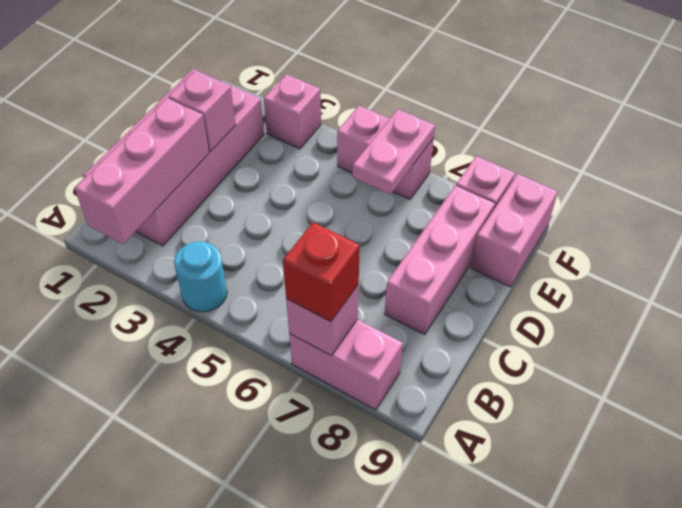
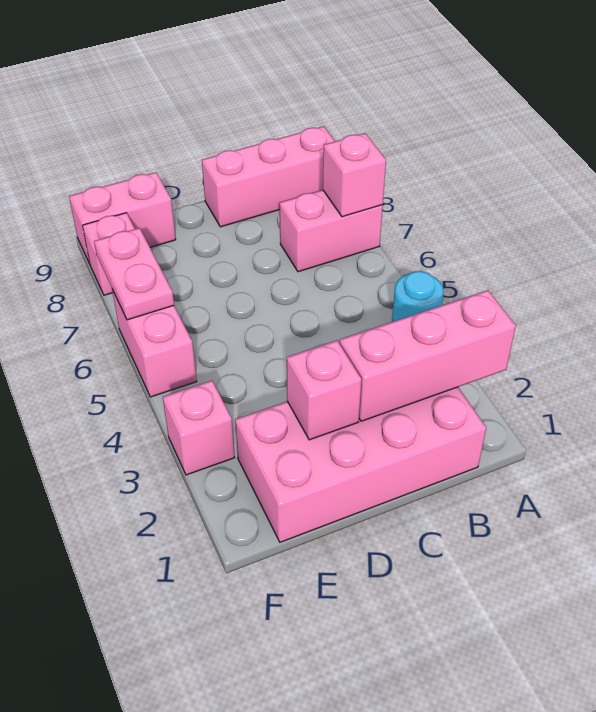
pink 1x2 brick [289,319,403,410] -> pink 1x2 brick turned to [280,190,383,272]
red 1x1 brick [283,222,360,322] -> none
pink 1x3 brick [385,186,495,335] -> pink 1x3 brick moved to [202,126,335,227]
pink 1x2 plate [352,109,435,194] -> pink 1x2 plate turned to [94,228,174,320]

